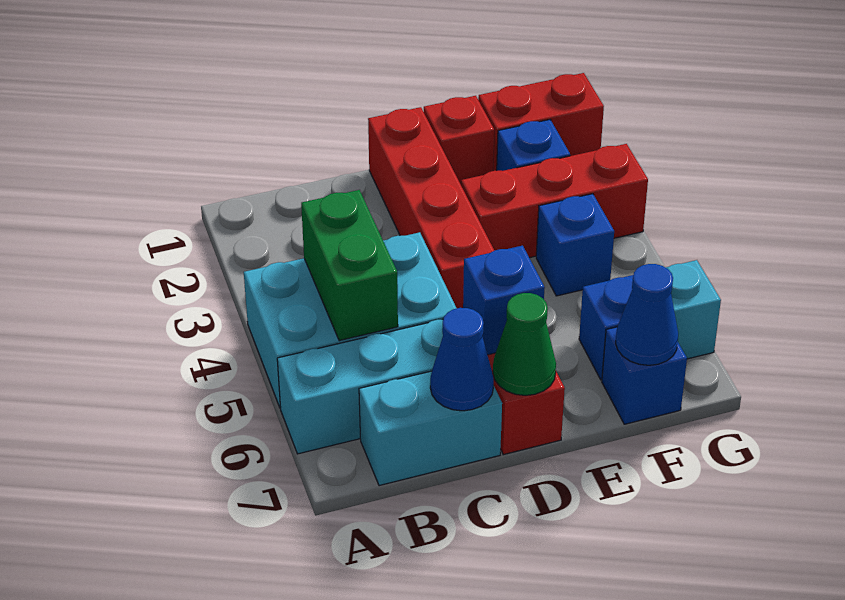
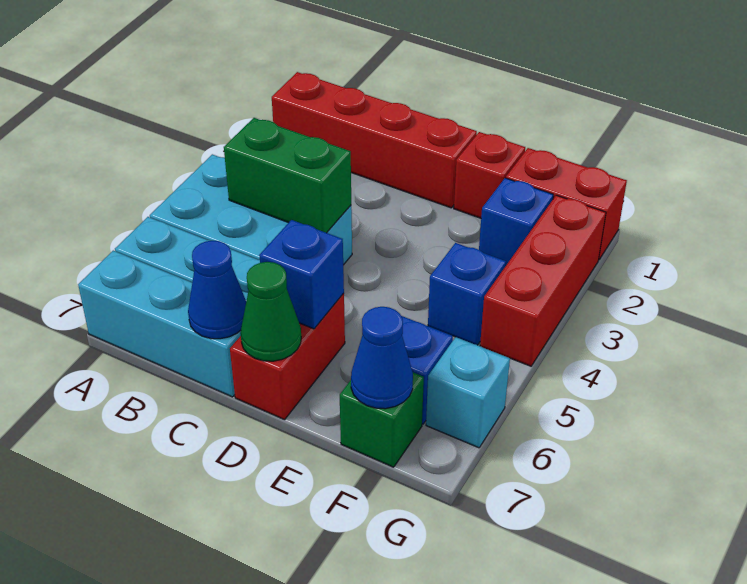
green 1x2 brick [301,190,398,341] -> green 1x2 brick turned to [224,118,351,233]
cyan 1x2 brick [359,371,502,486] -> cyan 1x3 brick [78,251,241,397]
red 1x4 brick [368,107,494,308] -> red 1x4 brick turned to [272,72,477,208]
red 1x3 brick [461,144,648,258] -> red 1x3 brick turned to [480,195,606,366]
blue 1x1 brick [602,327,687,424] -> green 1x1 brick [340,373,424,467]

